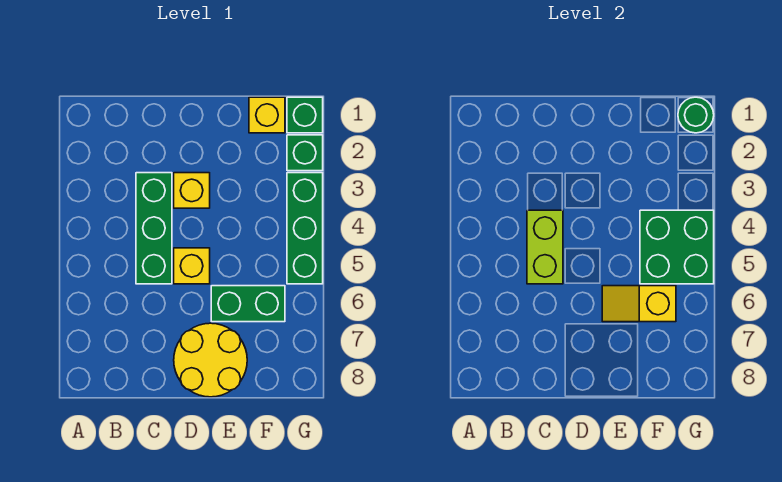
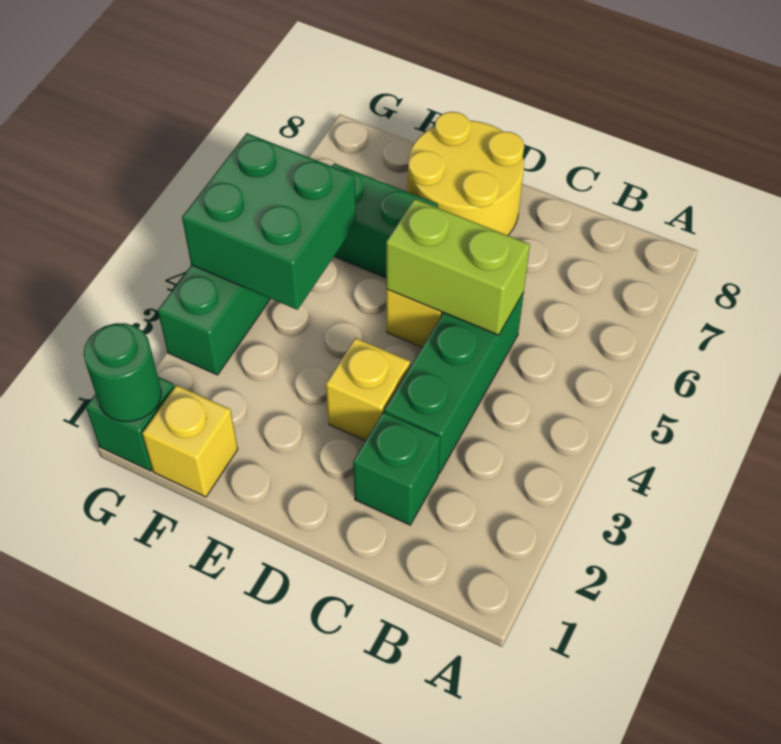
lime 1x2 brick [527,210,563,284] -> lime 1x2 brick turned to [386,199,530,335]
yellow 1x2 slope [602,286,676,322] -> none
green 1x1 brick [287,135,323,171] -> green 1x1 brick moved to [353,412,440,525]

